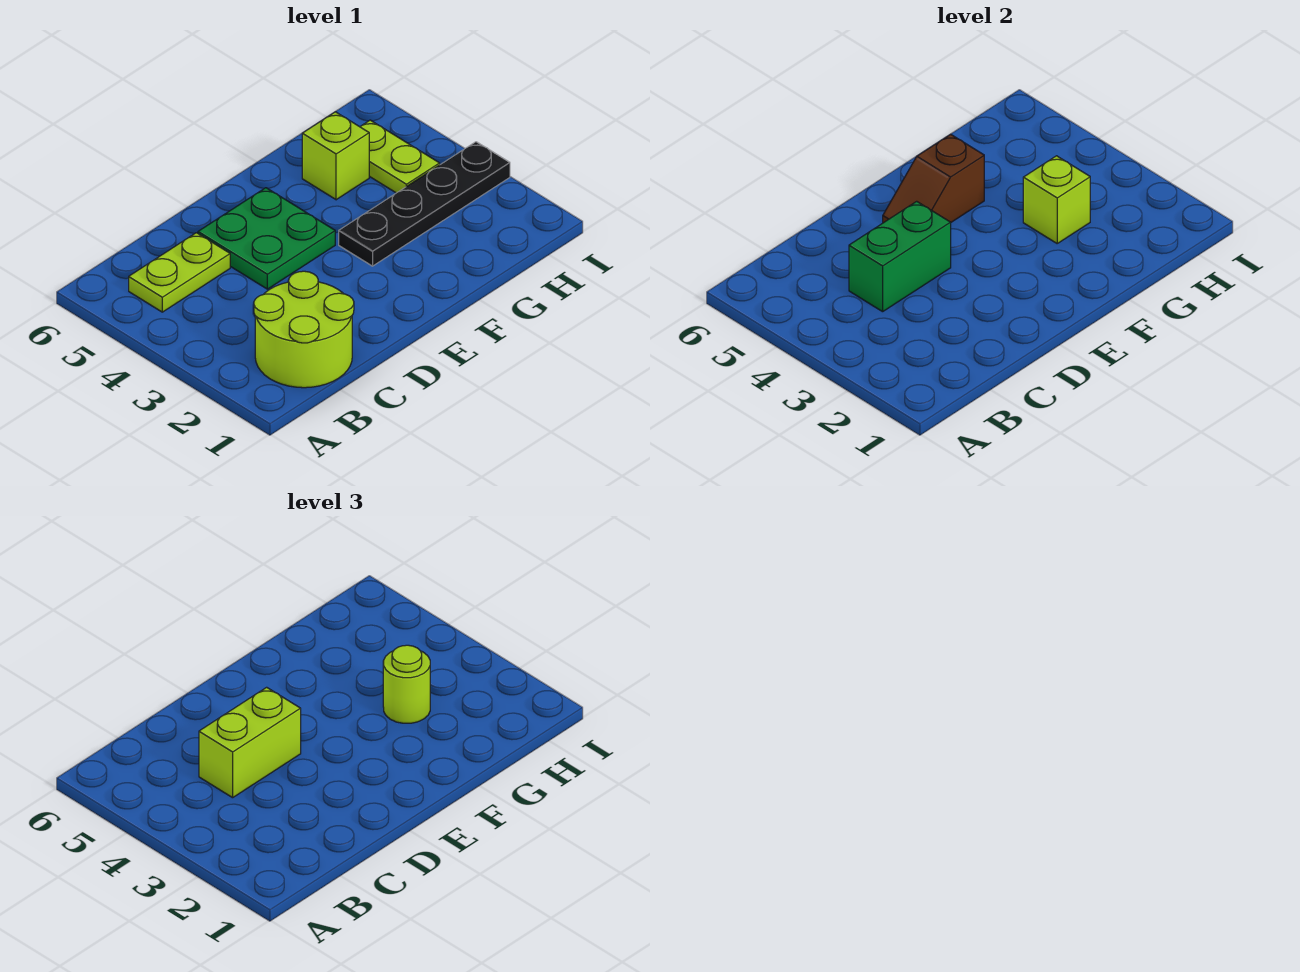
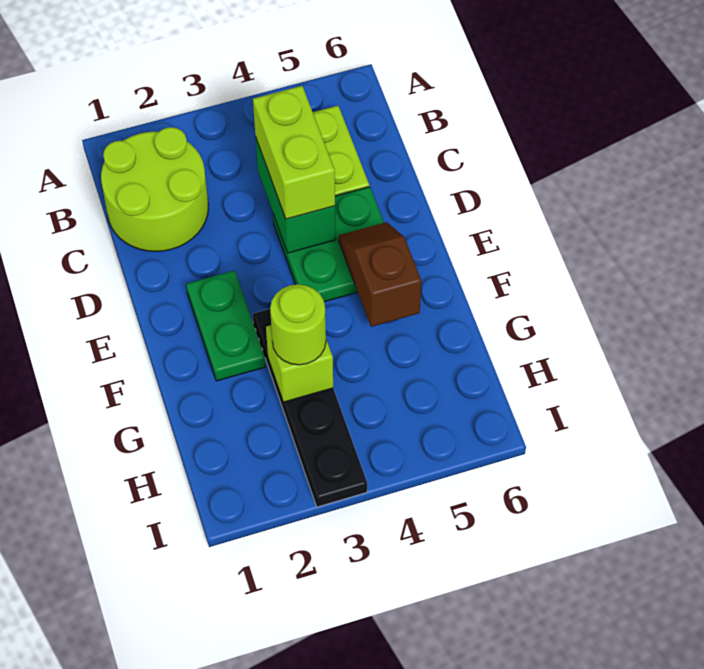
none -> green 1x2 plate [186,270,266,381]
lime 1x1 brick [302,112,369,200] -> none
lime 1x2 plate [360,120,440,193] -> none

